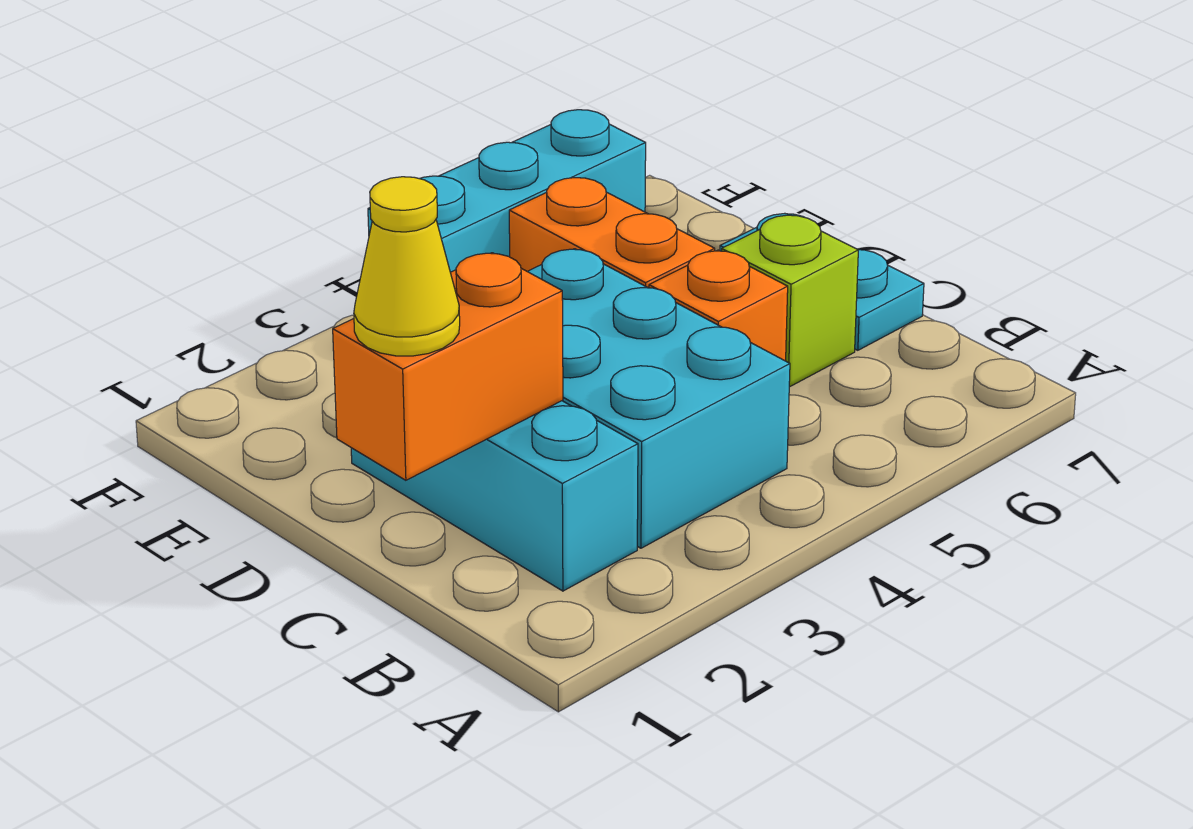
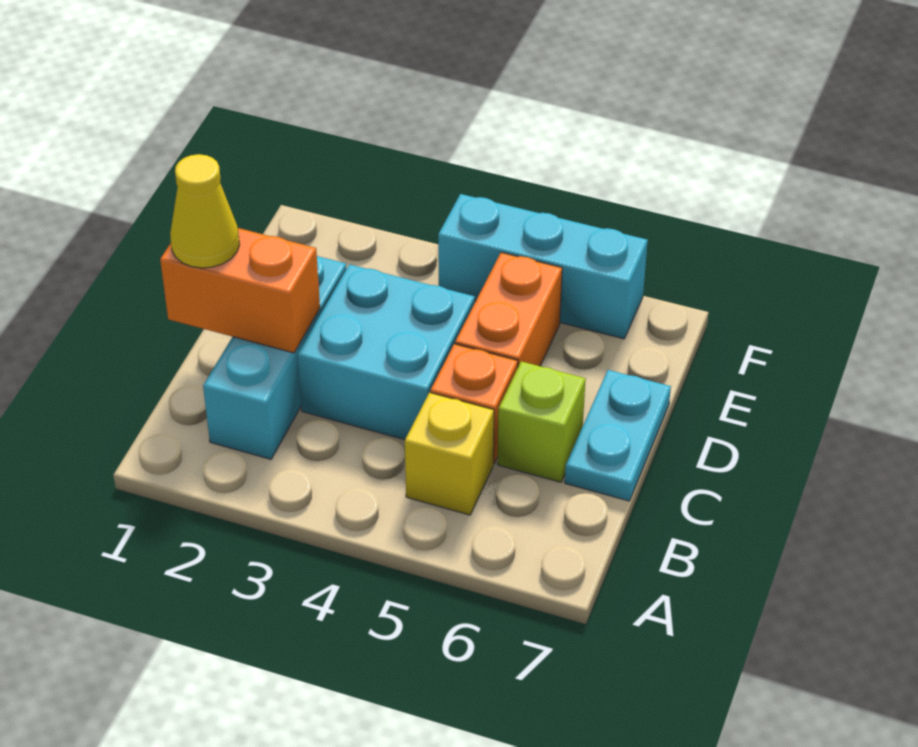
cyan 2x3 brick [527,249,790,548] -> cyan 2x2 brick [297,264,475,440]
none -> yellow 1x1 brick [405,393,494,515]

